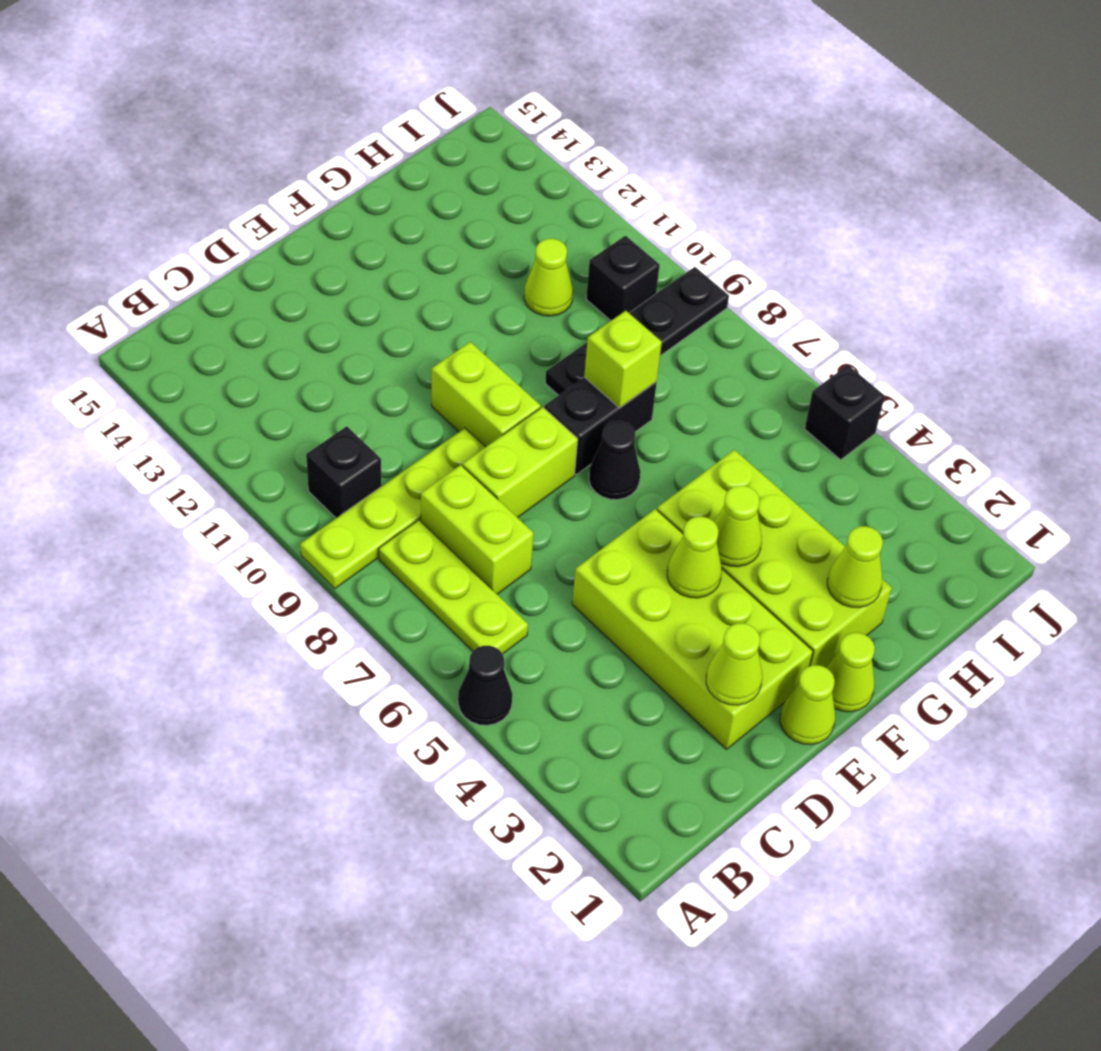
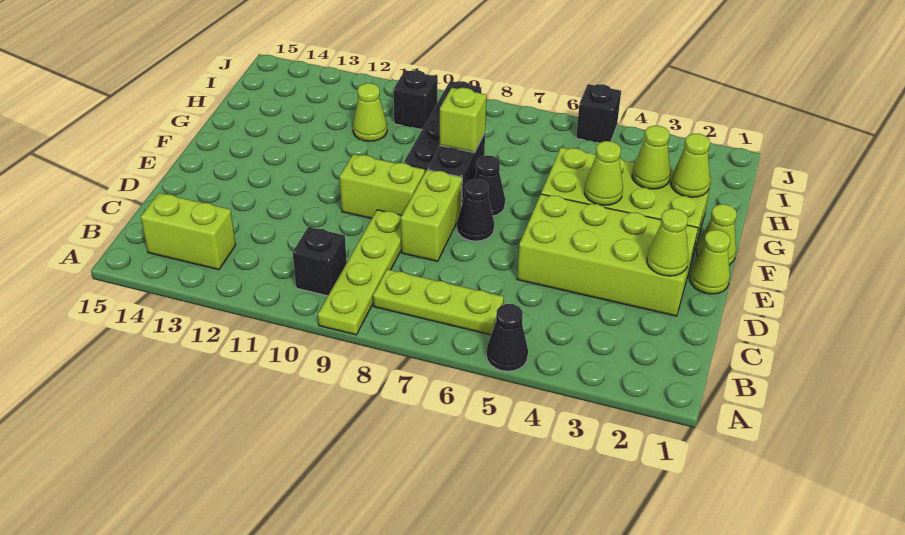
lime 1x2 brick [421,465,533,594] -> lime 1x2 brick moved to [141,193,236,270]
lime 1x1 cone [667,517,722,598] -> lime 1x1 cone moved to [632,126,671,189]
none -> black 1x1 cone [457,179,494,241]

